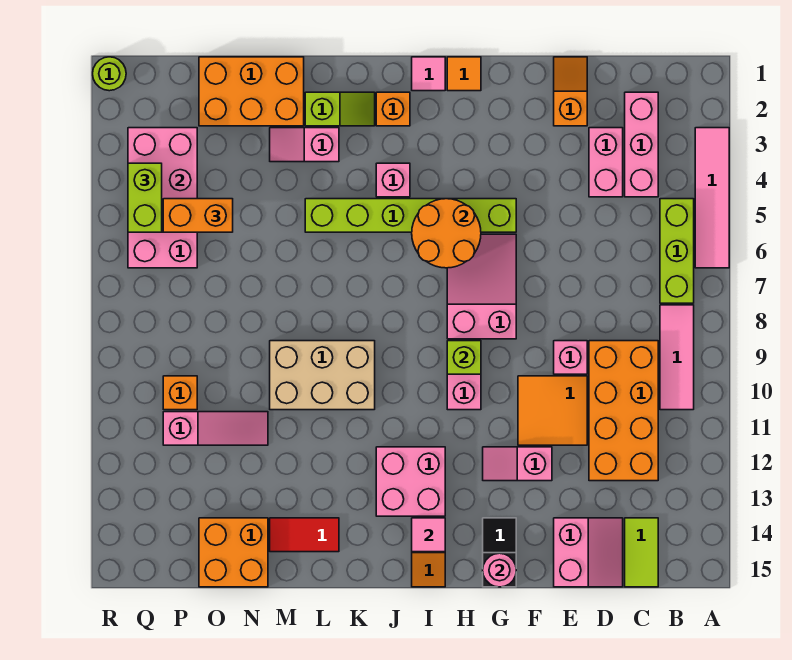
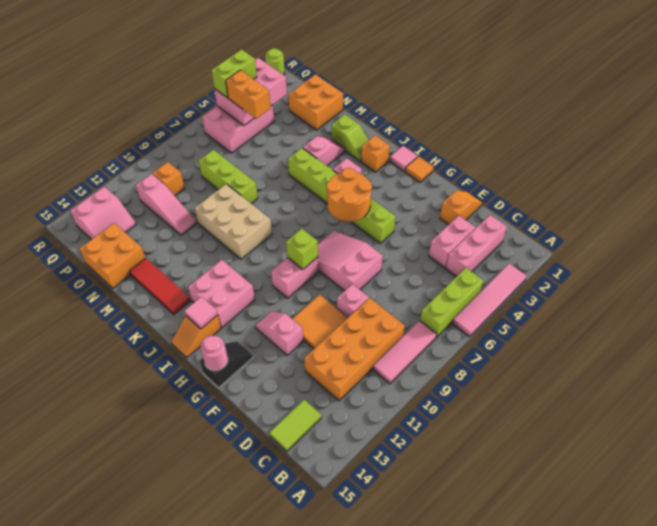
pink 2x2 slope [554,518,623,587] -> pink 2x2 slope moved to [71,187,136,240]
pink 2x3 slope [447,234,516,339] -> pink 2x3 slope turned to [318,231,383,291]
pink 1x2 slope [270,128,339,162] -> pink 1x2 slope turned to [303,136,345,166]
red 1x2 tile [270,518,339,552] -> red 1x3 tile [129,258,190,315]
orange 2x3 brick [199,57,304,126] -> orange 2x2 brick [288,74,343,130]
none -> lime 1x3 brick [199,150,258,203]

